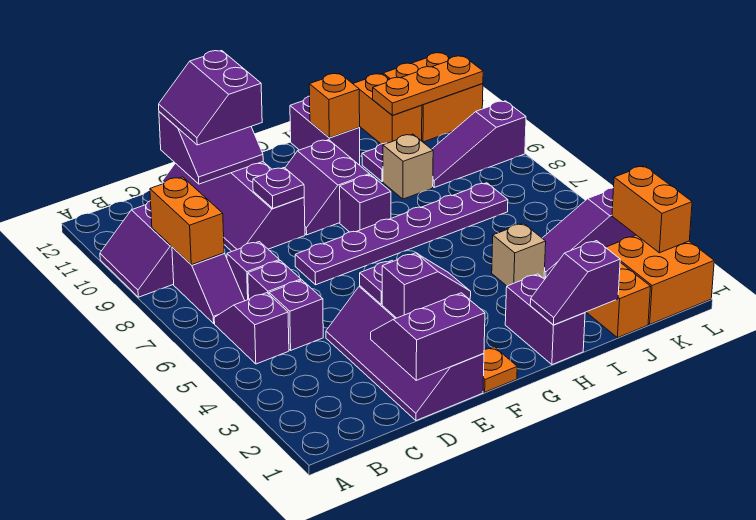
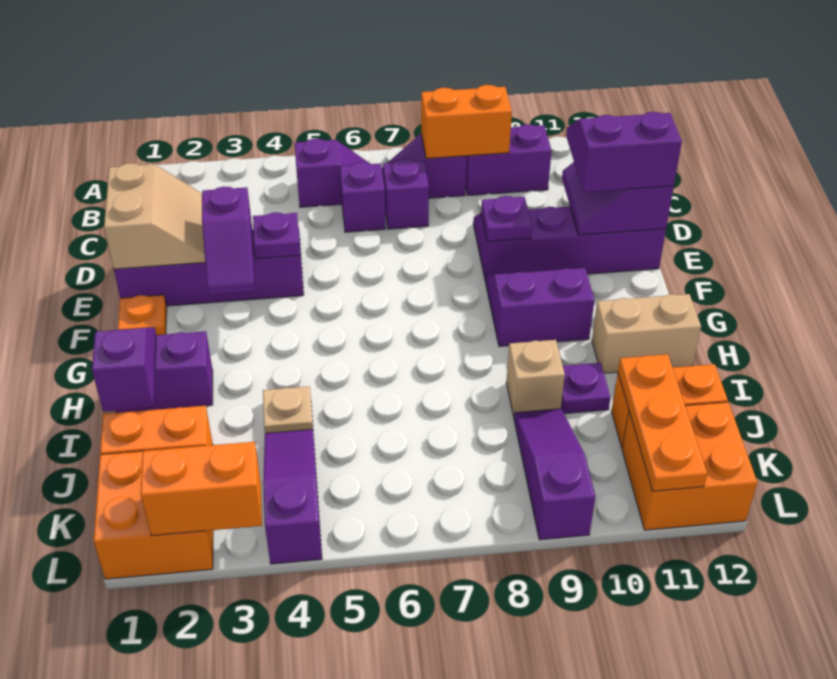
purple 1x1 brick [269,280,323,350] -> none
purple 2x2 slope [371,293,485,380] -> tan 2x2 slope [104,163,205,269]
purple 1x6 plate [295,183,508,285] -> none
purple 1x1 brick [340,175,391,232] -> none
purple 1x2 brick [290,96,360,165] -> tan 1x2 brick [592,294,701,373]
orange 1x1 brick [309,73,360,138] -> none
tan 1x1 brick [492,223,546,286] -> tan 1x1 plate [263,386,313,433]

